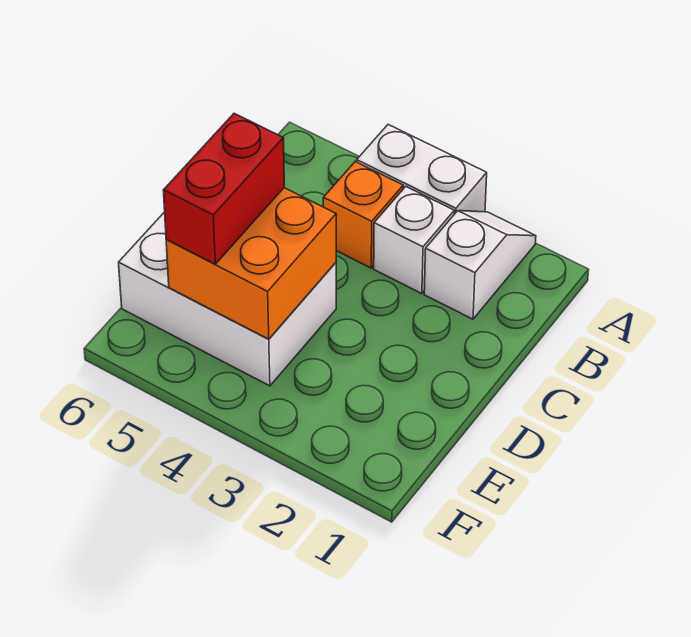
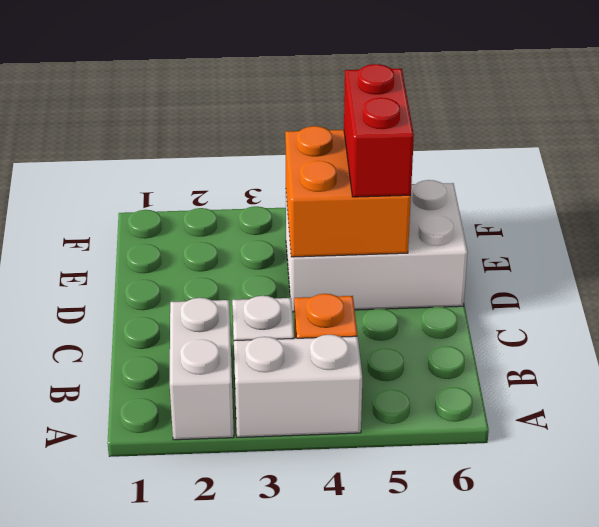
white 1x2 slope [424,211,536,319] -> white 1x2 brick [170,298,234,440]

